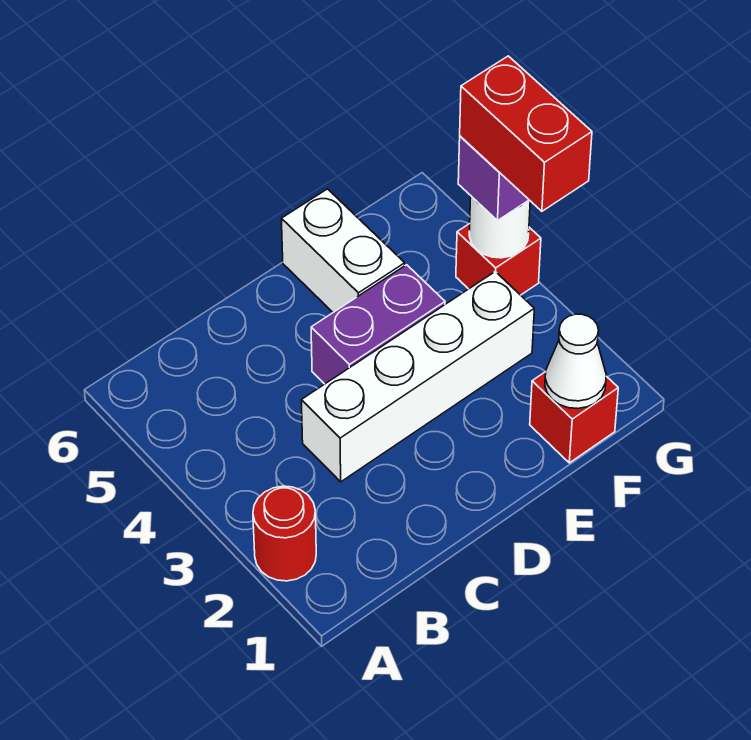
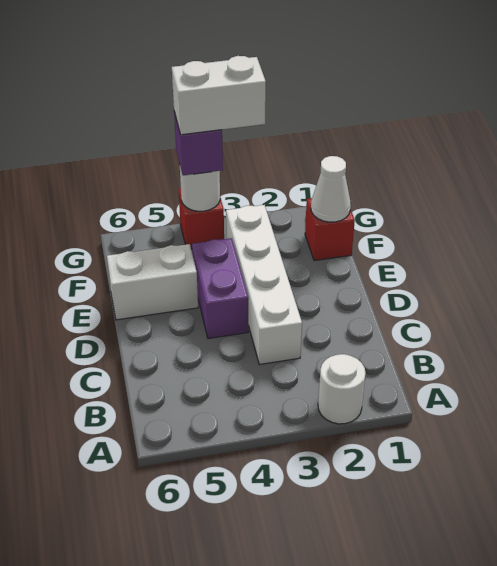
red 1x1 round brick [253,486,316,581] -> white 1x1 round brick [318,354,366,424]
red 1x2 brick [460,56,592,211] -> white 1x2 brick [172,56,266,135]

